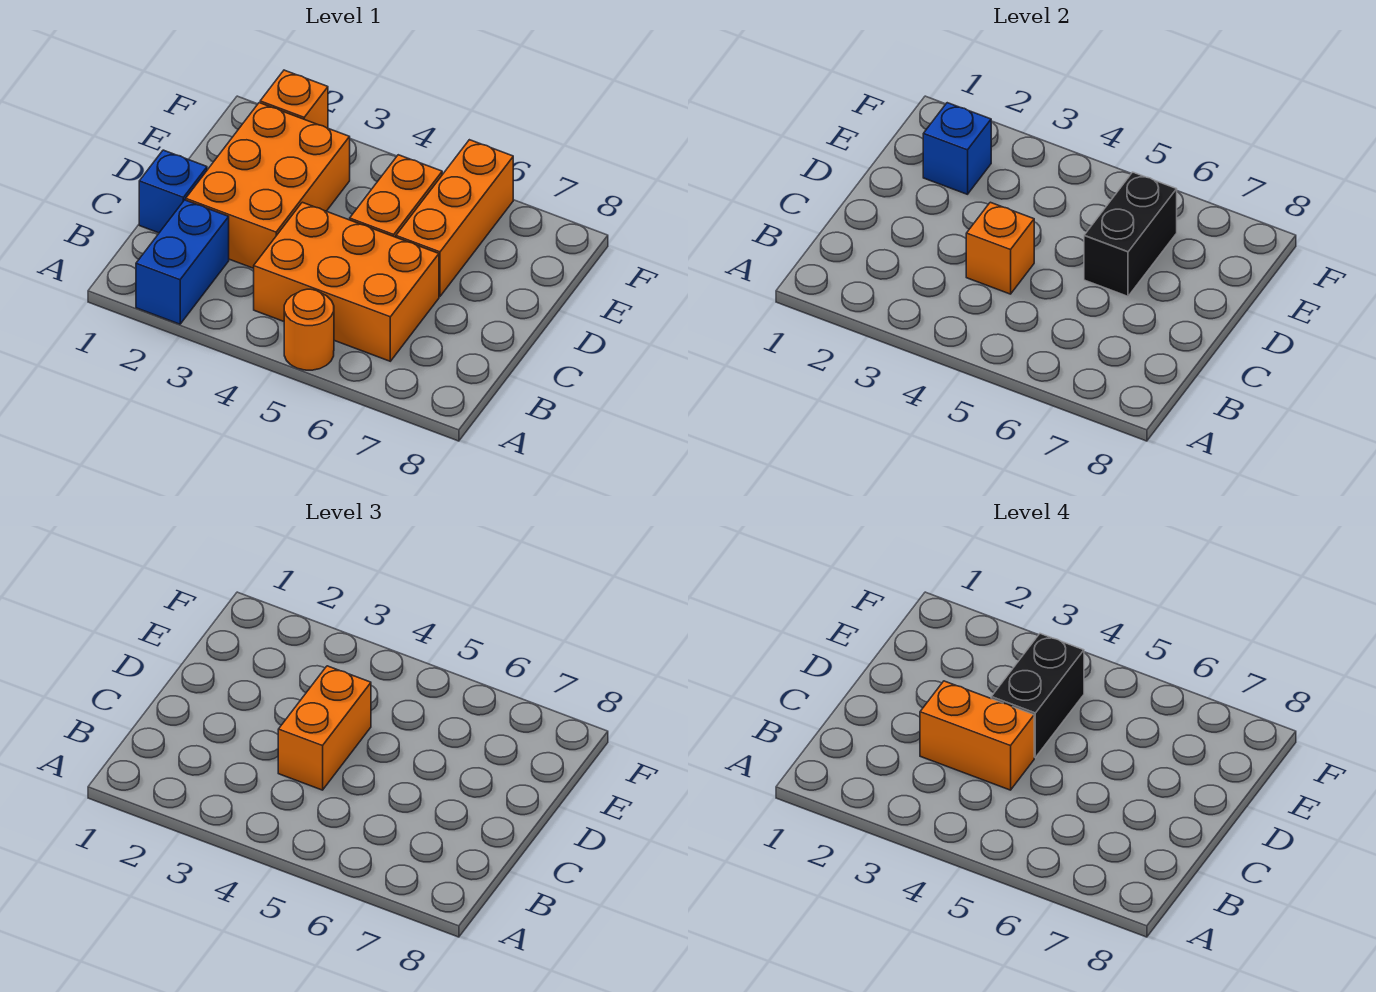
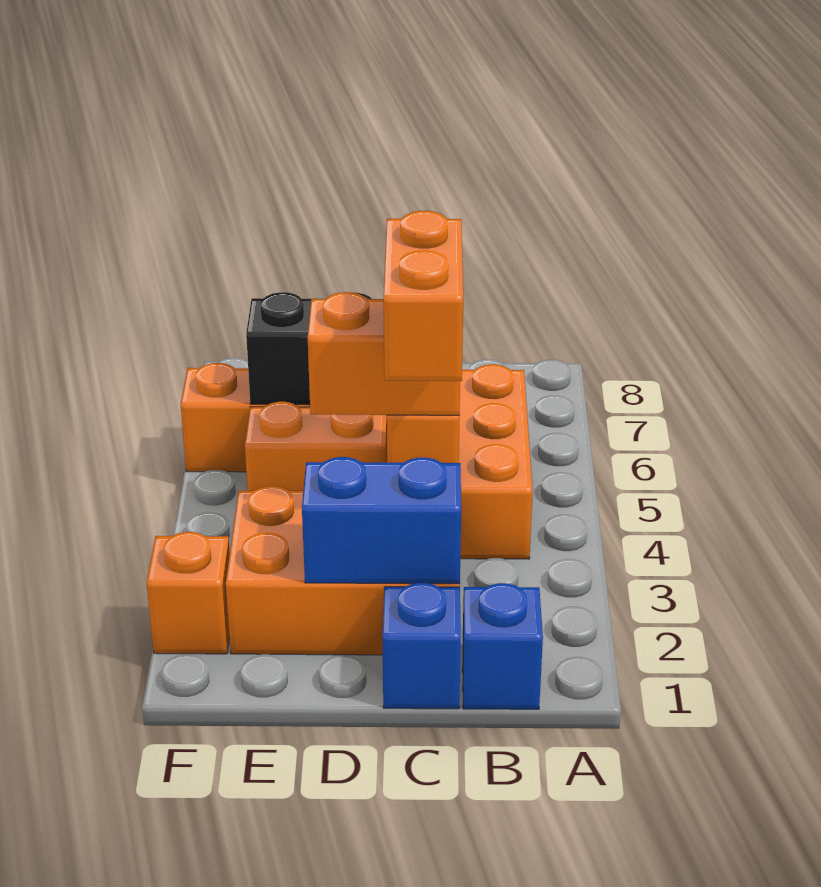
blue 1x2 brick [136,200,229,324] -> blue 1x2 brick moved to [302,457,461,584]
orange 1x1 round brick [284,289,334,370] -> none
black 1x2 brick [991,634,1084,757] -> none
blue 1x1 brick [923,103,991,194] -> blue 1x1 brick moved to [462,583,543,709]

